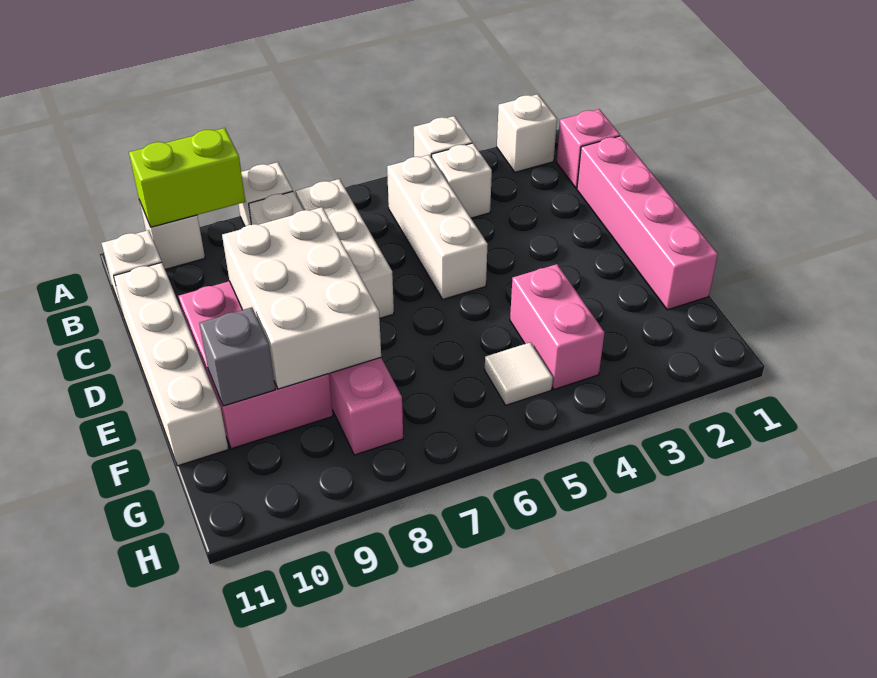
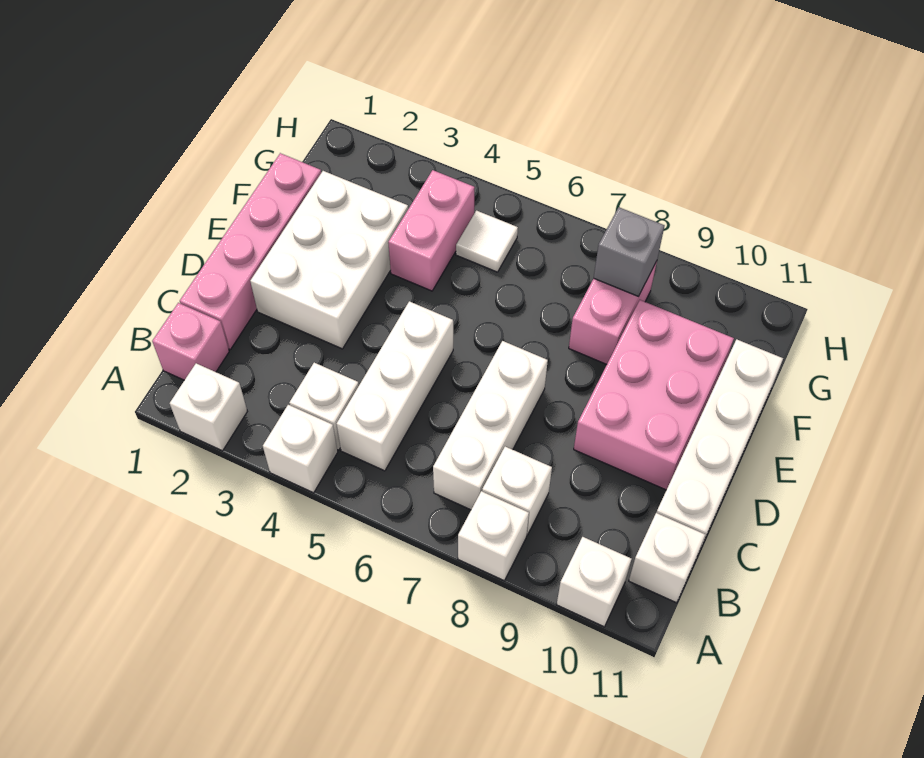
lime 1x2 brick [129,128,245,227] -> none
white 2x3 brick [222,207,381,389] -> white 2x3 brick moved to [250,171,408,349]
grey 1x1 brick [199,307,275,406] -> grey 1x1 brick moved to [594,207,665,296]

